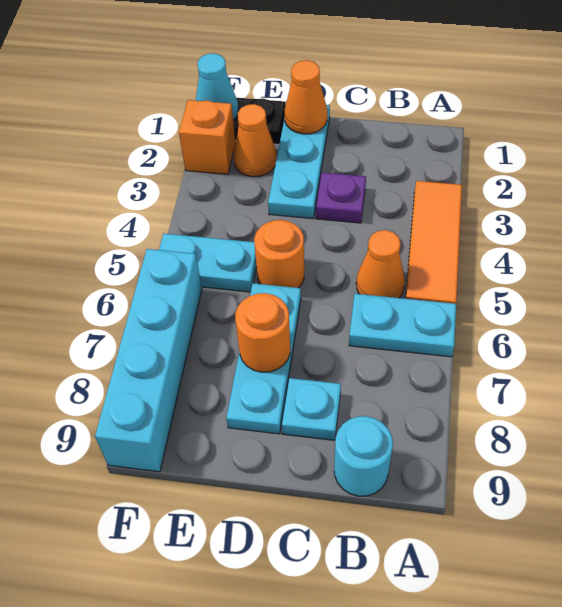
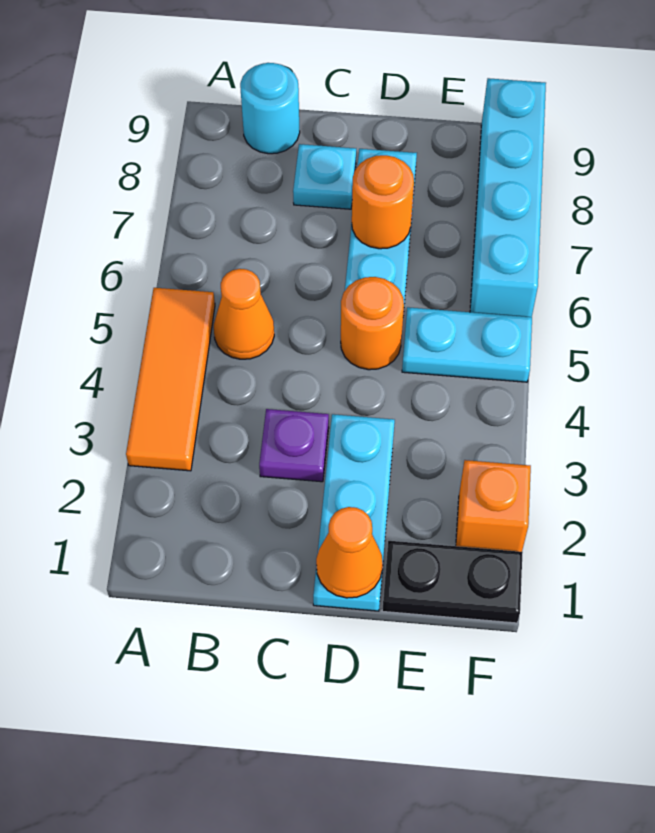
cyan 1x2 plate [349,294,456,357] -> none
orange 1x1 cone [233,104,277,177] -> none
cyan 1x1 cone [196,53,238,120] -> none

